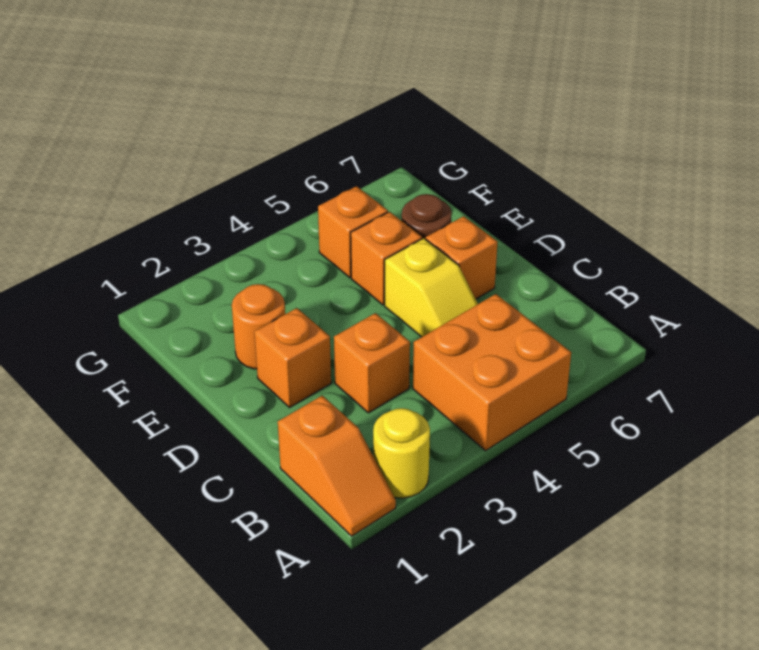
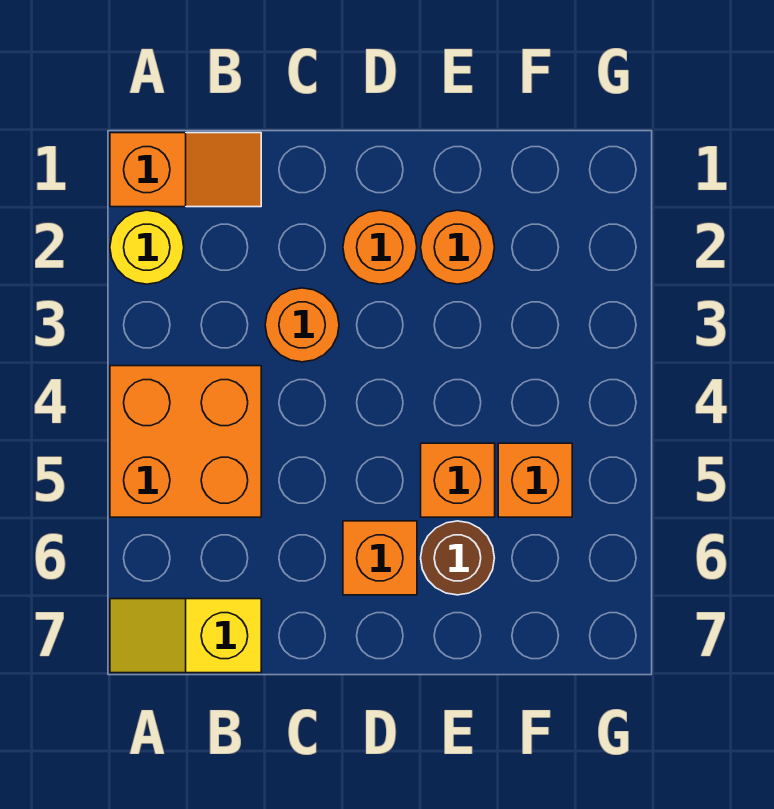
orange 1x2 slope [278,396,396,536] -> orange 1x2 slope turned to [110,133,261,207]
orange 1x1 brick [334,313,410,413] -> orange 1x1 round brick [265,288,339,362]
yellow 1x2 slope [385,238,478,337] -> yellow 1x2 slope moved to [110,599,261,673]
orange 1x1 brick [254,308,331,407] -> orange 1x1 round brick [343,210,417,284]

